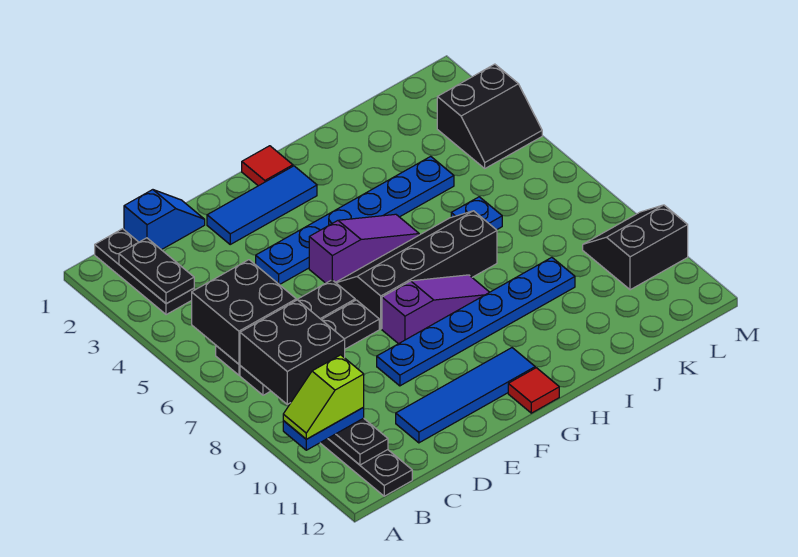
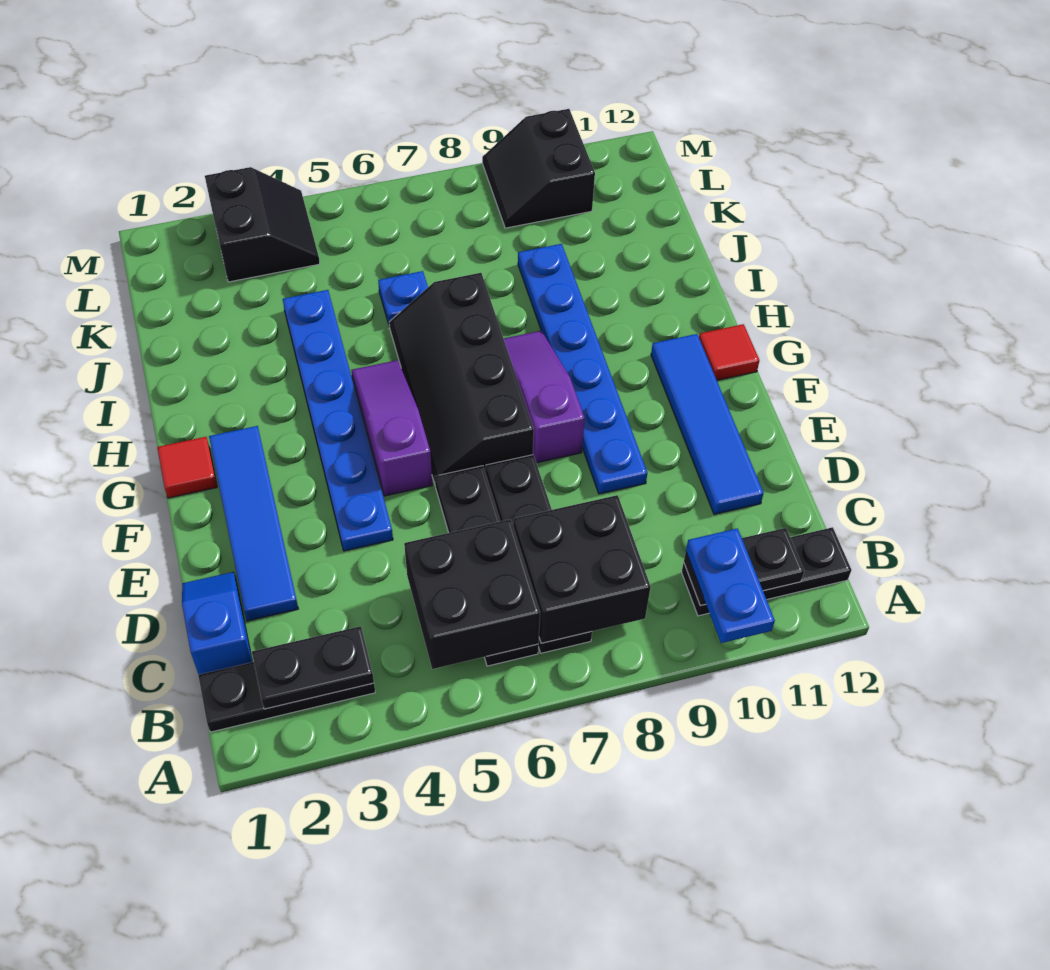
lime 1x2 slope [283,355,364,439] -> none
blue 1x3 tile [207,166,317,244] -> blue 1x4 tile [209,426,298,621]

